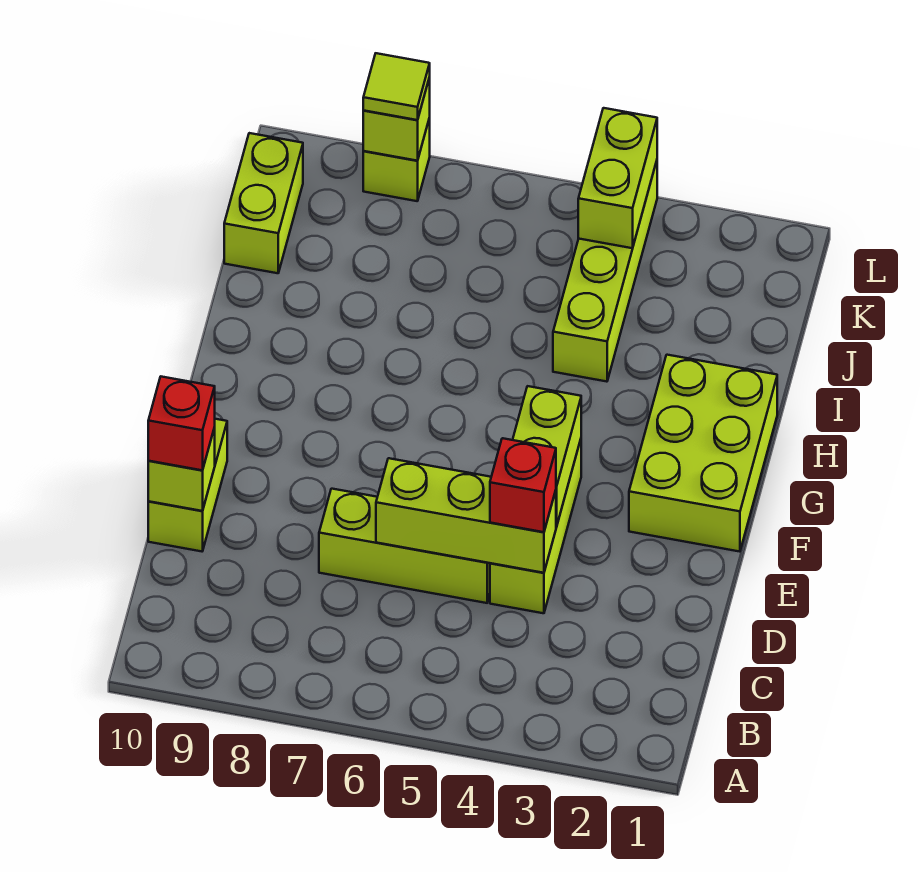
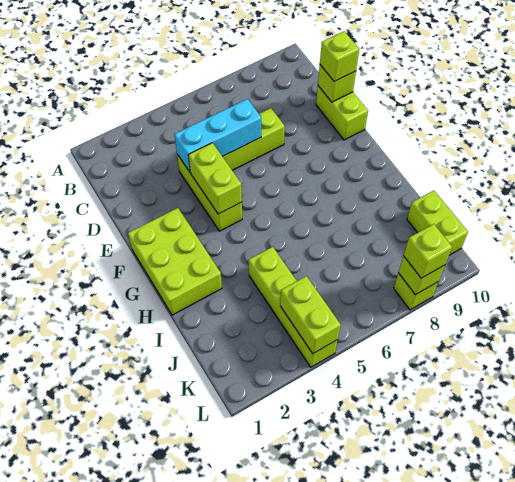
lime 1x3 brick [376,458,556,573] -> cyan 1x3 brick [174,99,261,172]
red 1x1 brick [490,438,556,532] -> none
red 1x1 brick [148,377,215,470] -> lime 1x1 brick [320,31,359,81]
lime 1x1 tile [363,53,430,120] -> lime 1x1 brick [404,224,452,278]

